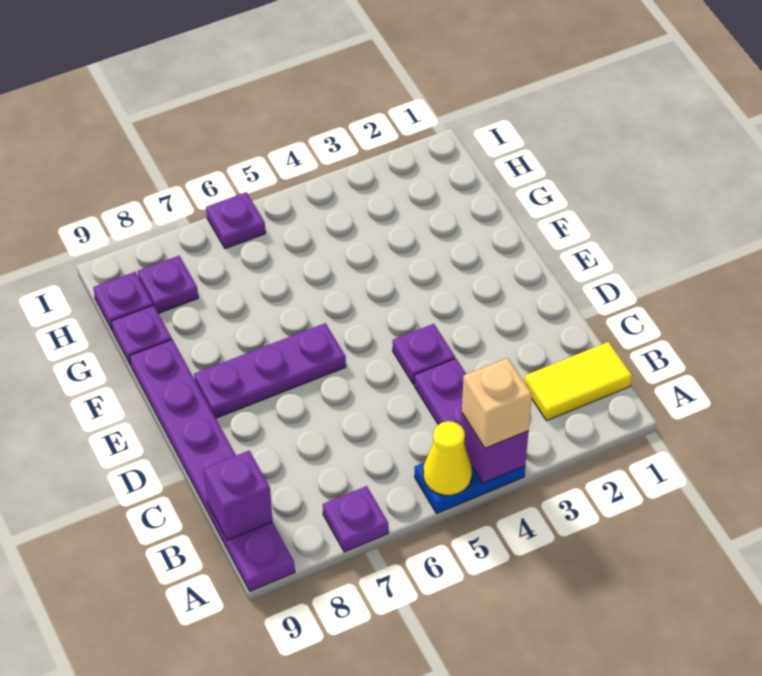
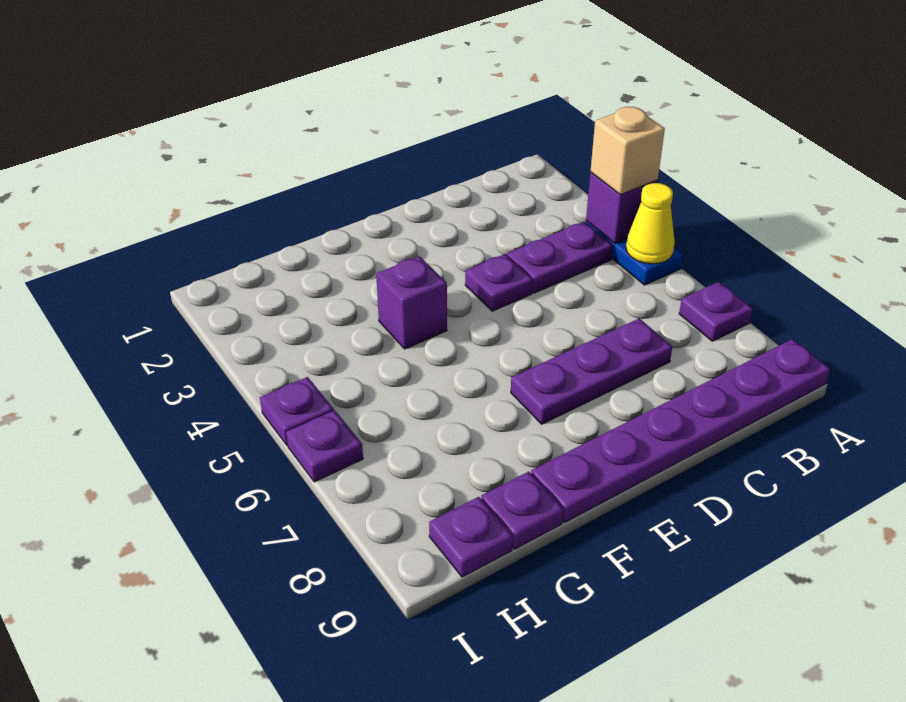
yellow 1x2 tile [524,342,632,421] -> none
purple 1x1 brick [204,451,272,540] -> purple 1x1 brick moved to [376,256,447,349]
purple 1x3 plate [194,323,346,418] -> purple 1x3 plate turned to [511,318,672,424]
purple 1x1 plate [138,256,198,313] -> purple 1x1 plate moved to [260,377,334,445]

